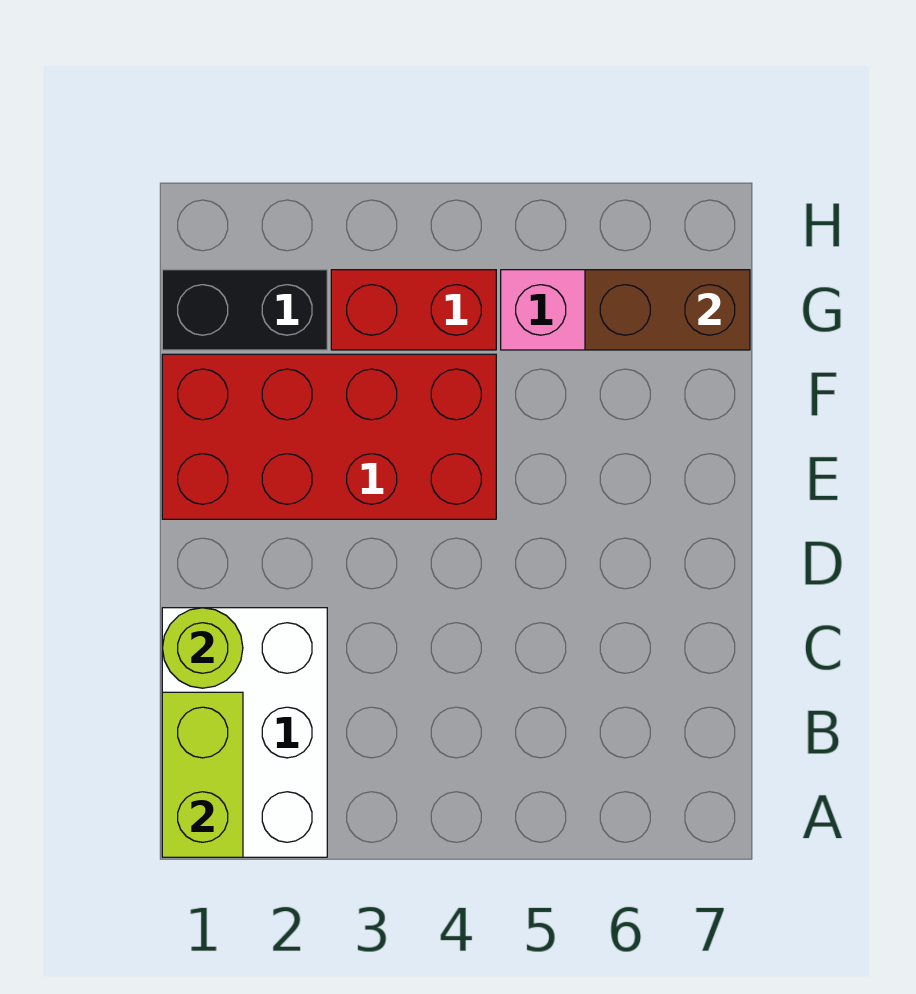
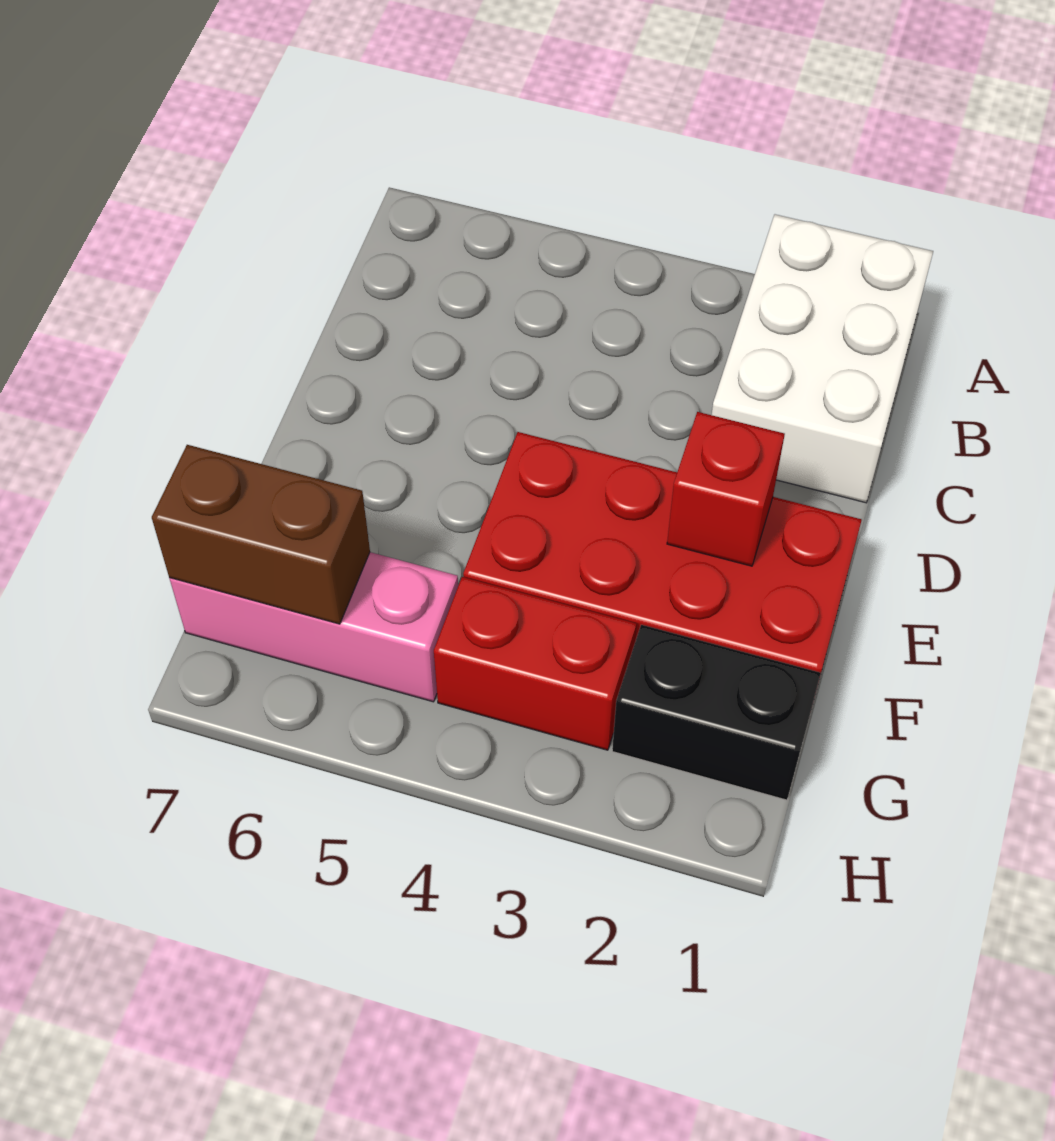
lime 1x2 brick [162,692,243,857] -> none
lime 1x1 round brick [162,608,243,688] -> none
none -> red 1x1 brick [667,412,785,566]

